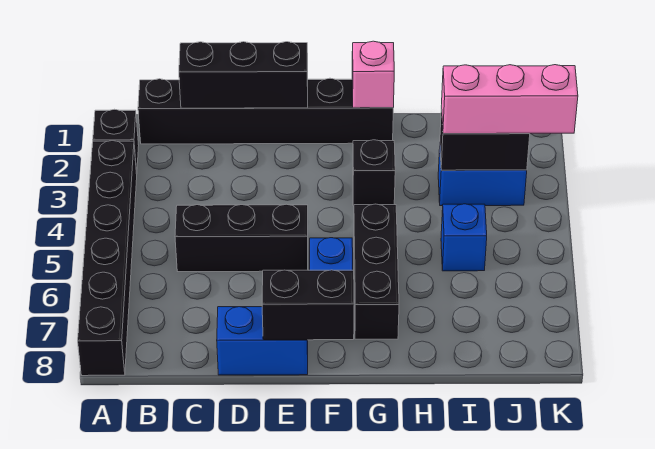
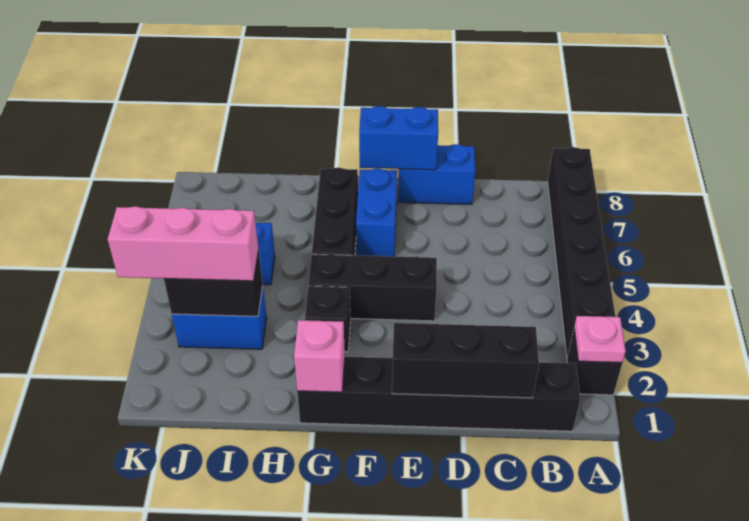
none -> pink 1x1 plate [574,316,626,363]
black 1x3 brick [175,204,308,272] -> black 1x3 brick moved to [308,254,437,321]
black 1x2 brick [262,270,354,340] -> blue 1x2 brick [359,106,438,170]

